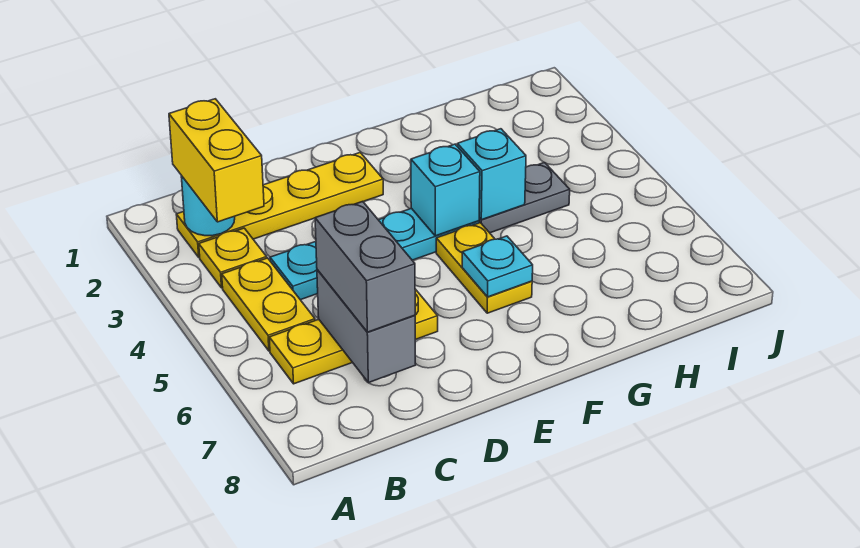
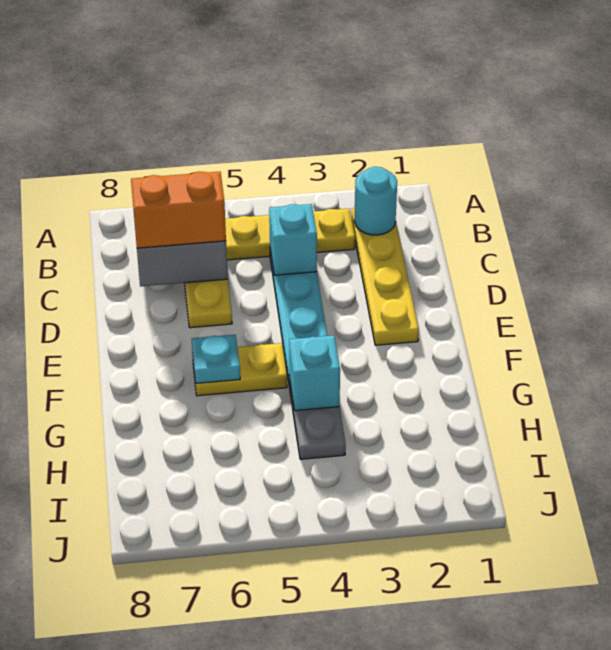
yellow 1x2 brick [169,99,264,222] -> none
grey 1x2 brick [315,202,415,332] -> orange 1x2 brick [131,172,226,248]
cyan 1x1 brick [411,144,480,236] -> cyan 1x1 brick moved to [269,204,317,275]

